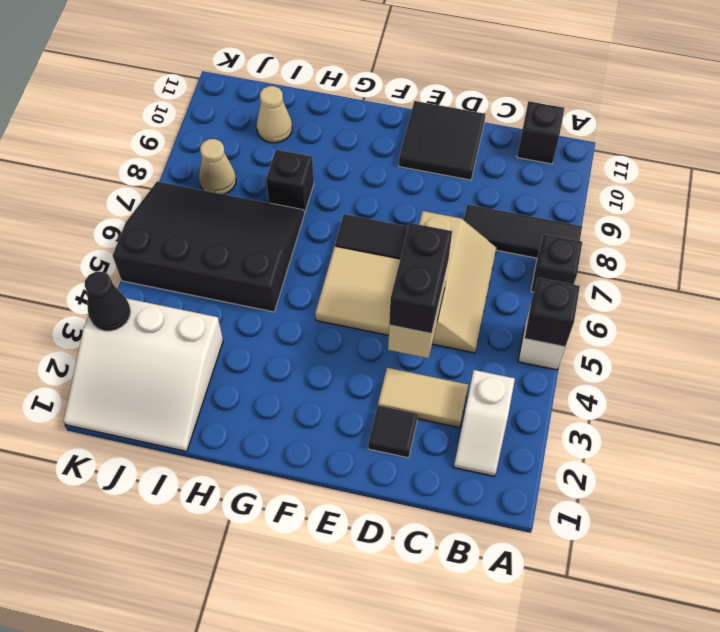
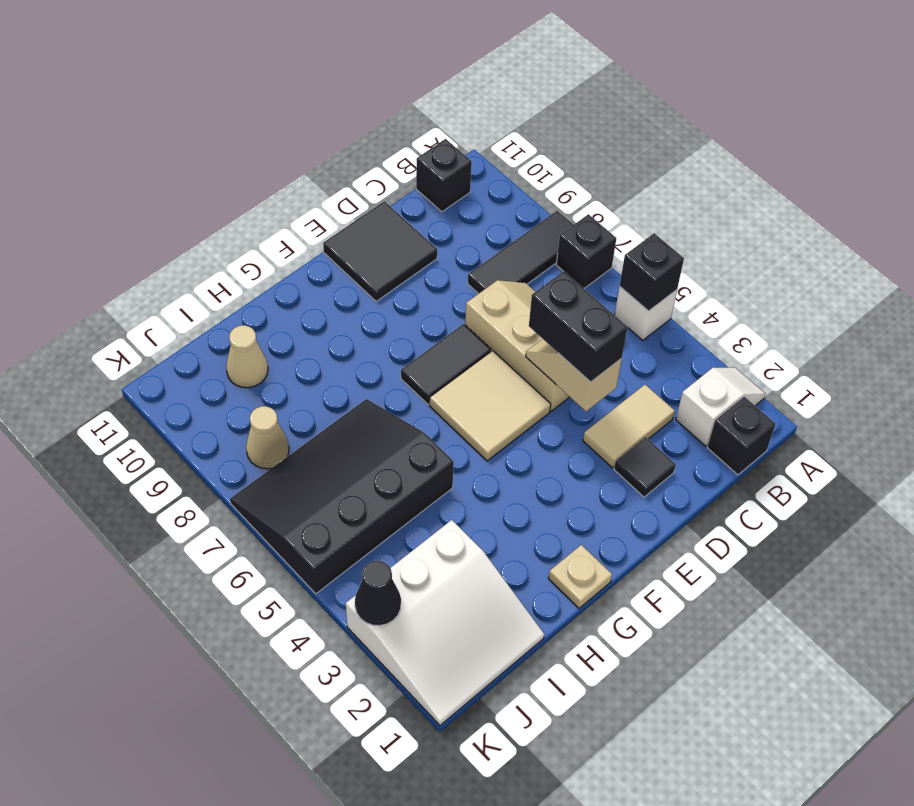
white 1x2 slope [454,370,515,476] -> white 1x2 slope turned to [676,368,765,446]
none -> tan 1x1 plate [548,545,612,608]
black 1x1 brick [266,150,314,213] -> black 1x1 brick moved to [707,397,776,475]

